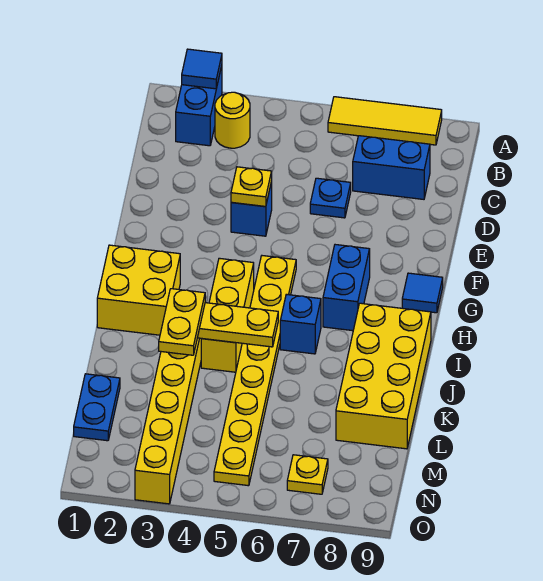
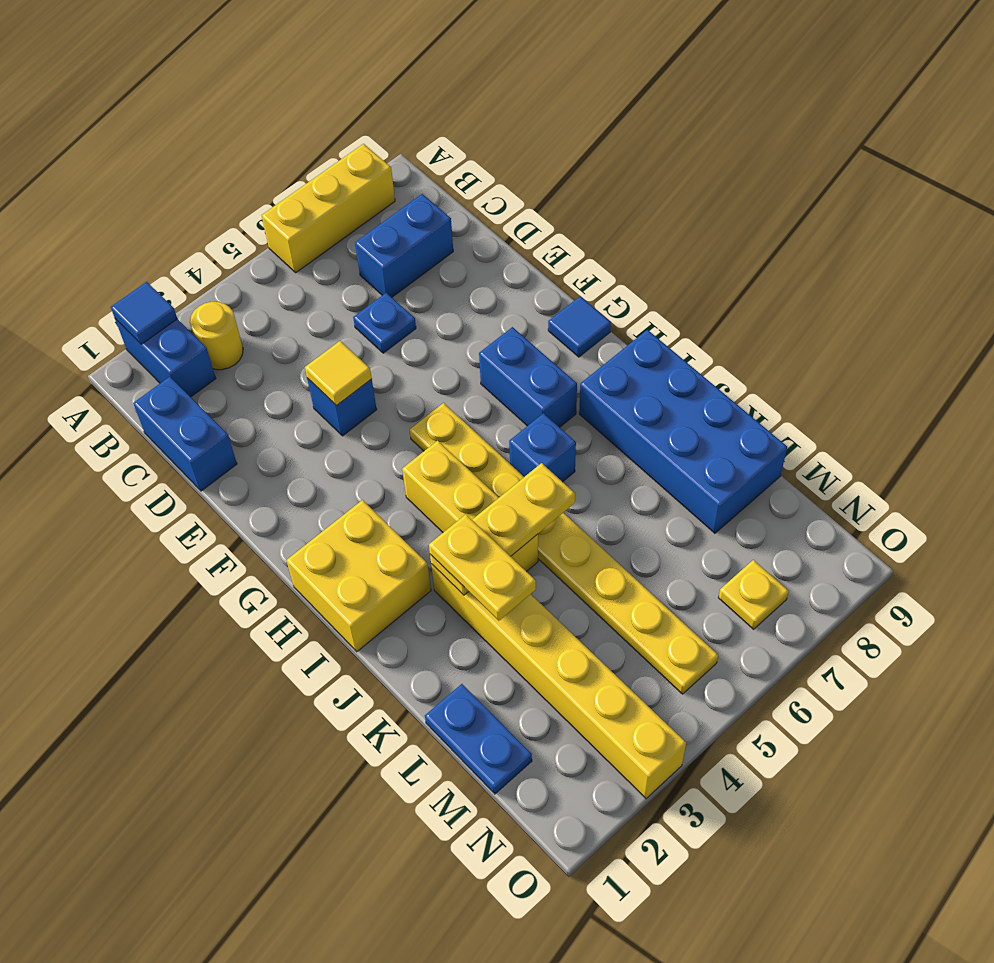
yellow 1x3 tile [328,97,442,145] -> yellow 1x3 brick [262,144,395,273]
none -> blue 1x2 brick [133,377,237,491]
yellow 1x1 plate [231,167,272,207] -> yellow 1x1 tile [305,341,372,406]
yellow 2x4 brick [336,303,431,449] -> blue 2x4 brick [579,330,787,533]

